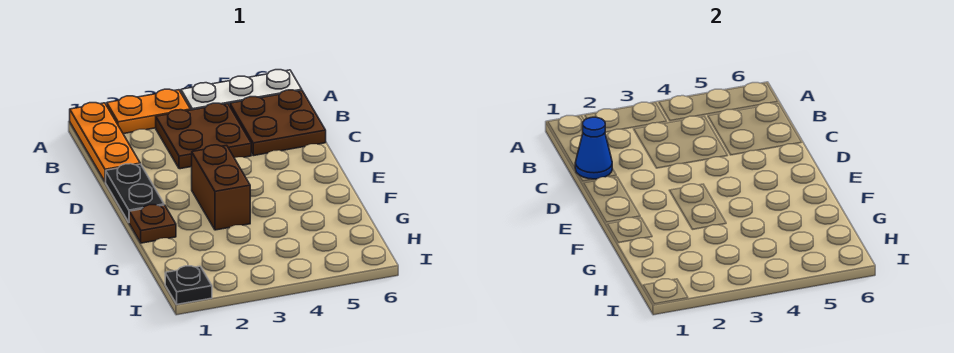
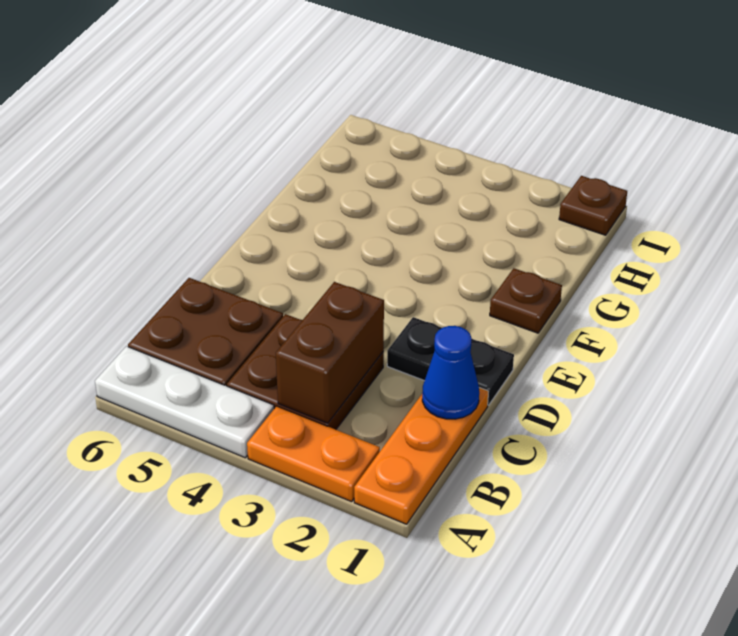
black 1x2 plate [106,164,164,222] -> black 1x2 plate turned to [387,317,514,405]
brown 1x2 brick [192,145,250,230] -> brown 1x2 brick moved to [276,282,384,423]
black 1x1 plate [165,266,212,304] -> brown 1x1 plate [559,176,627,235]

